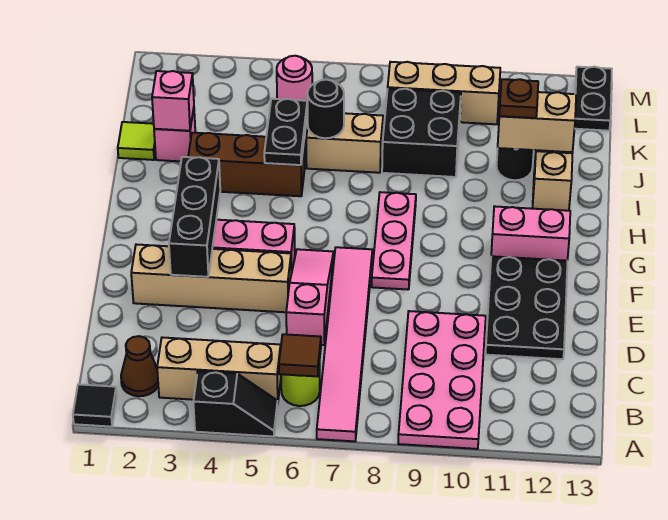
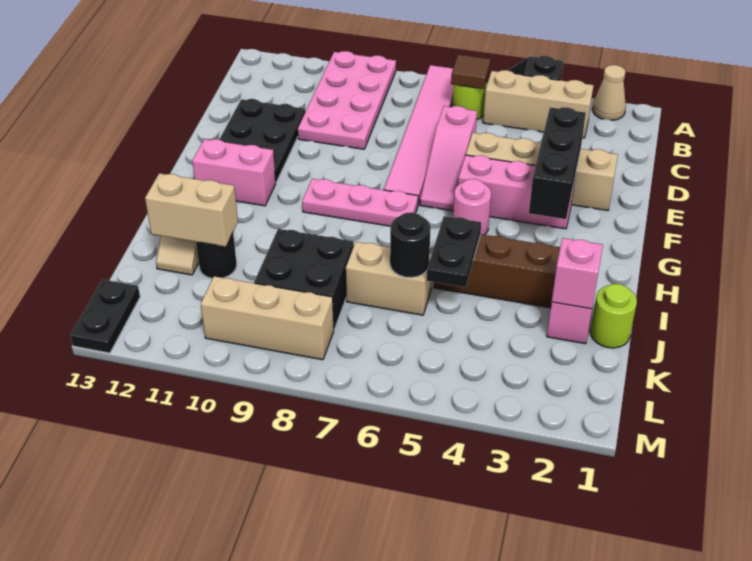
black 1x1 tile [73,384,117,427] -> none
none -> tan 1x1 cone [592,65,626,120]
brown 1x1 cone [121,336,158,396] -> none
pink 1x3 plate [372,192,416,290] -> pink 1x3 plate turned to [302,179,418,226]
lime 1x1 tile [118,122,155,160] -> lime 1x1 round brick [590,284,637,348]
brown 1x1 plate [499,79,538,118] -> none
pink 1x1 round brick [277,56,312,109] -> pink 1x1 round brick moved to [453,179,491,235]

